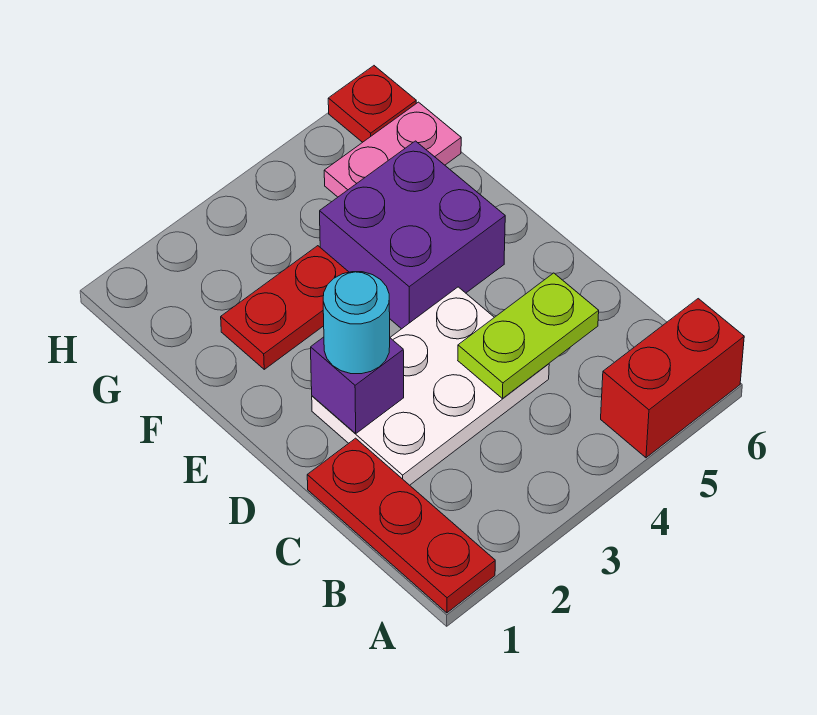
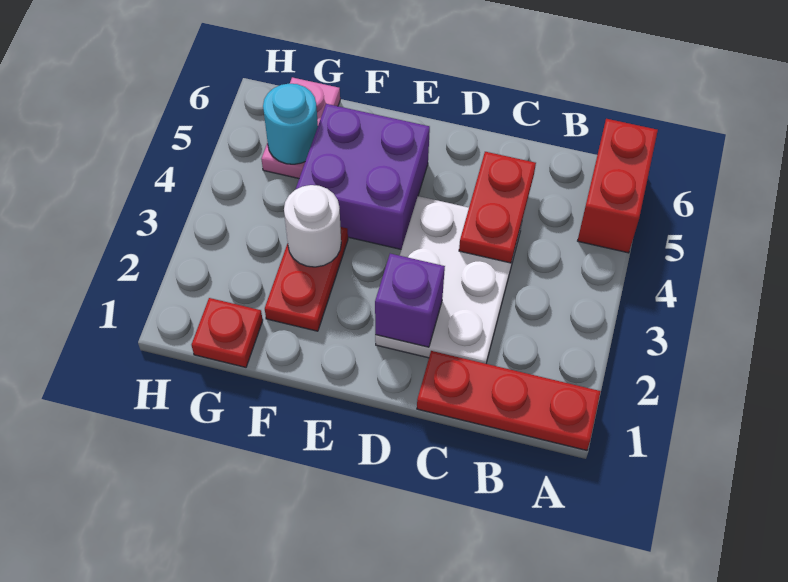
lime 1x2 plate [458,273,599,399] -> red 1x2 plate [459,152,536,263]
cyan 1x1 round brick [323,272,390,374] -> cyan 1x1 round brick moved to [263,83,318,164]
none -> white 1x1 round brick [284,185,341,267]
red 1x1 plate [328,66,416,142] -> red 1x1 plate moved to [191,298,263,367]

